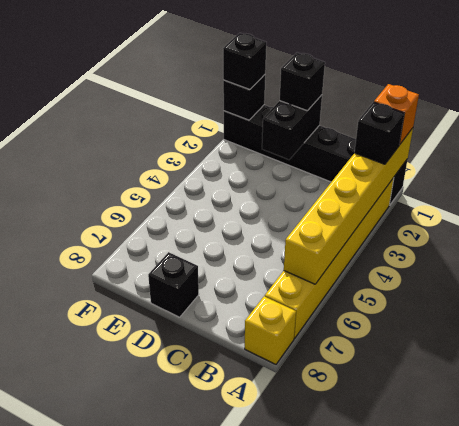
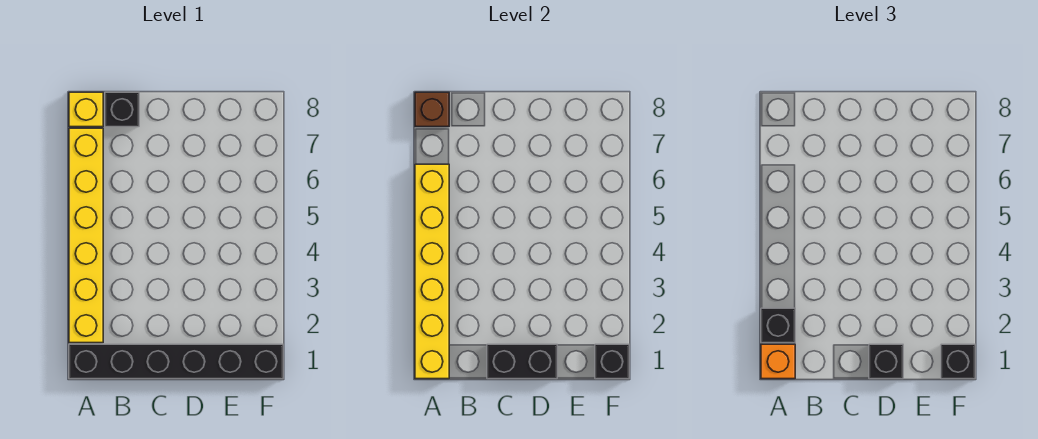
none -> brown 1x1 brick [415,92,449,127]
black 1x2 brick [262,95,322,160] -> black 1x2 brick turned to [487,344,557,379]
black 1x1 brick [148,252,199,317] -> black 1x1 brick moved to [105,92,139,127]

